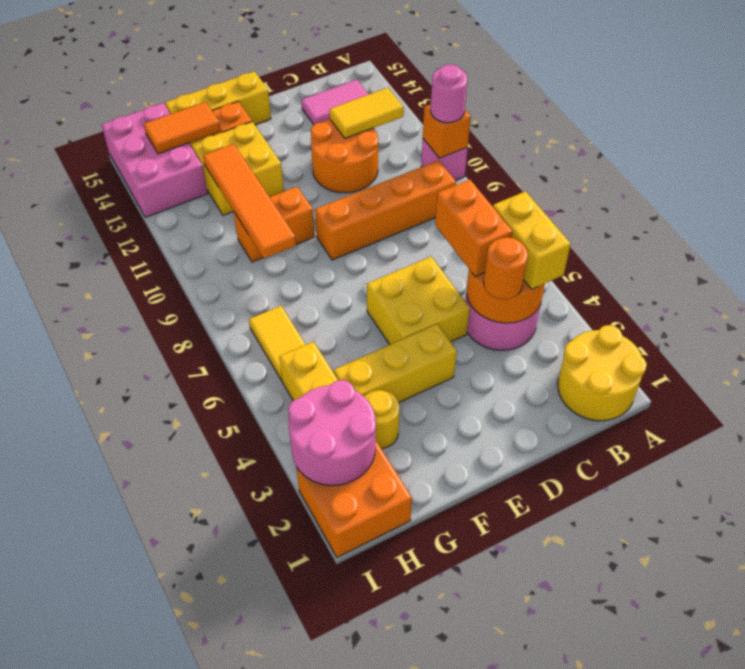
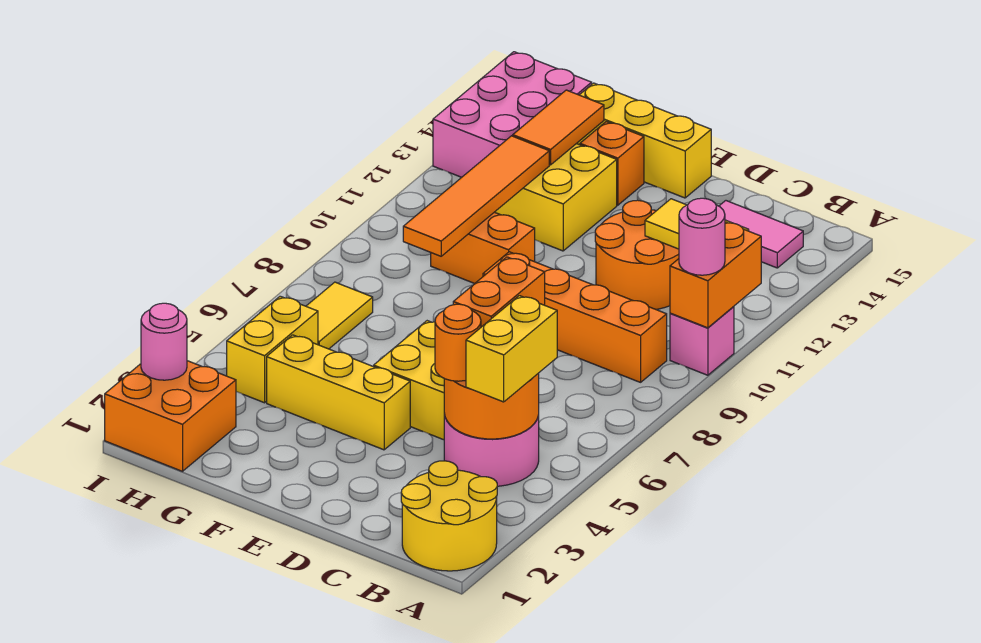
orange 1x1 brick [423,104,471,158] -> orange 1x2 brick [670,222,761,328]
yellow 1x1 round brick [364,390,399,449] -> none
orange 1x2 tile [144,102,220,154] -> orange 1x2 tile turned to [513,90,604,165]
pink 2x2 round brick [288,380,376,486] -> pink 1x1 round brick [141,303,187,380]

